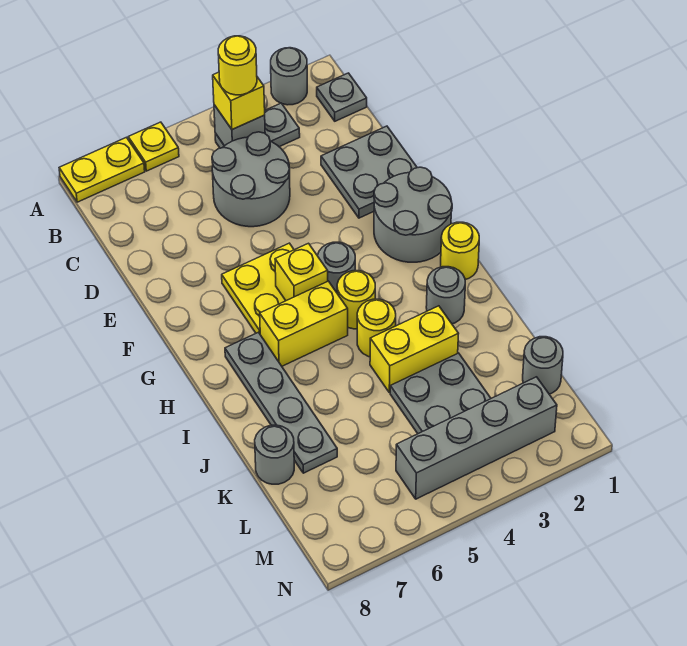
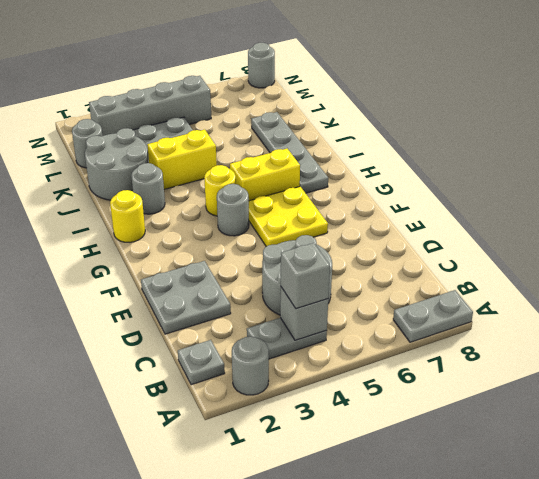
yellow 1x1 plate [128,122,179,171] -> none
yellow 1x2 plate [59,137,145,202] -> grey 1x2 plate [393,290,473,342]
yellow 1x1 brick [213,72,265,130] -> grey 1x1 brick [281,243,330,309]
yellow 1x1 round brick [218,36,257,95] -> none
grey 2x2 round brick [374,167,452,262] -> grey 2x2 round brick moved to [85,128,149,200]
yellow 1x1 brick [275,243,328,301] -> none
yellow 1x1 round brick [357,299,396,357] -> none
grey 1x1 round brick [255,425,294,484] -> grey 1x1 round brick moved to [248,43,275,88]

